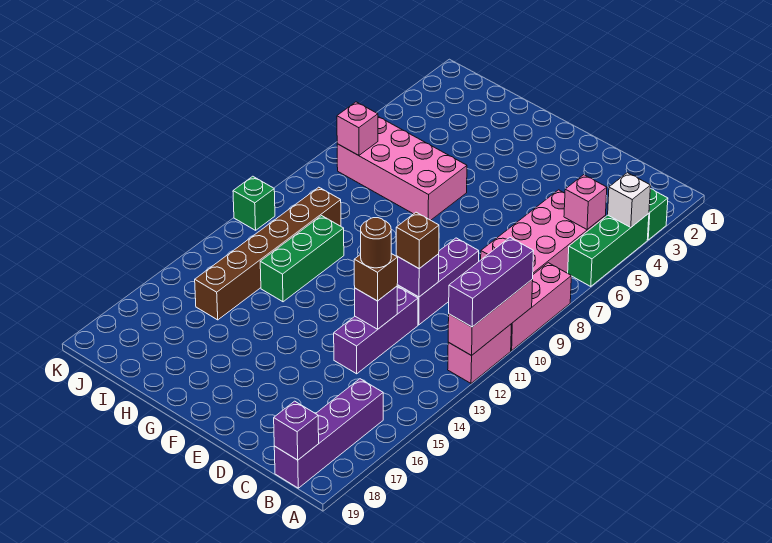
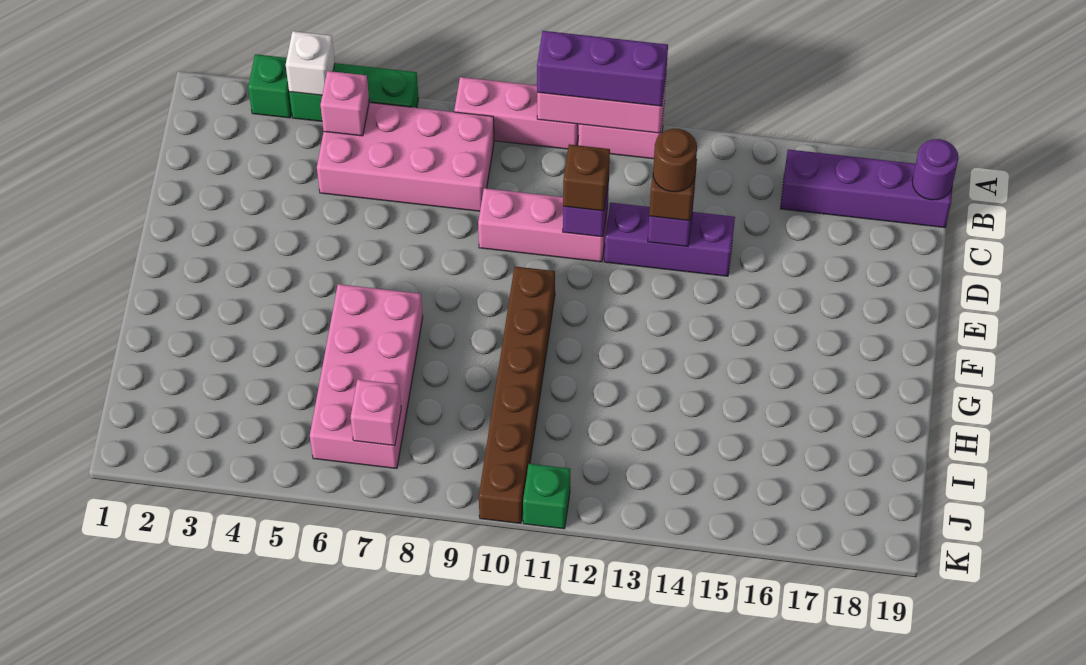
purple 1x1 brick [274,401,319,460] -> purple 1x1 round brick [912,139,958,200]
purple 1x3 brick [397,238,479,325] -> pink 1x3 brick [478,188,608,262]
green 1x3 brick [260,216,344,302] -> none
brown 1x6 brick [195,187,341,320] -> brown 1x6 brick turned to [479,267,555,523]

